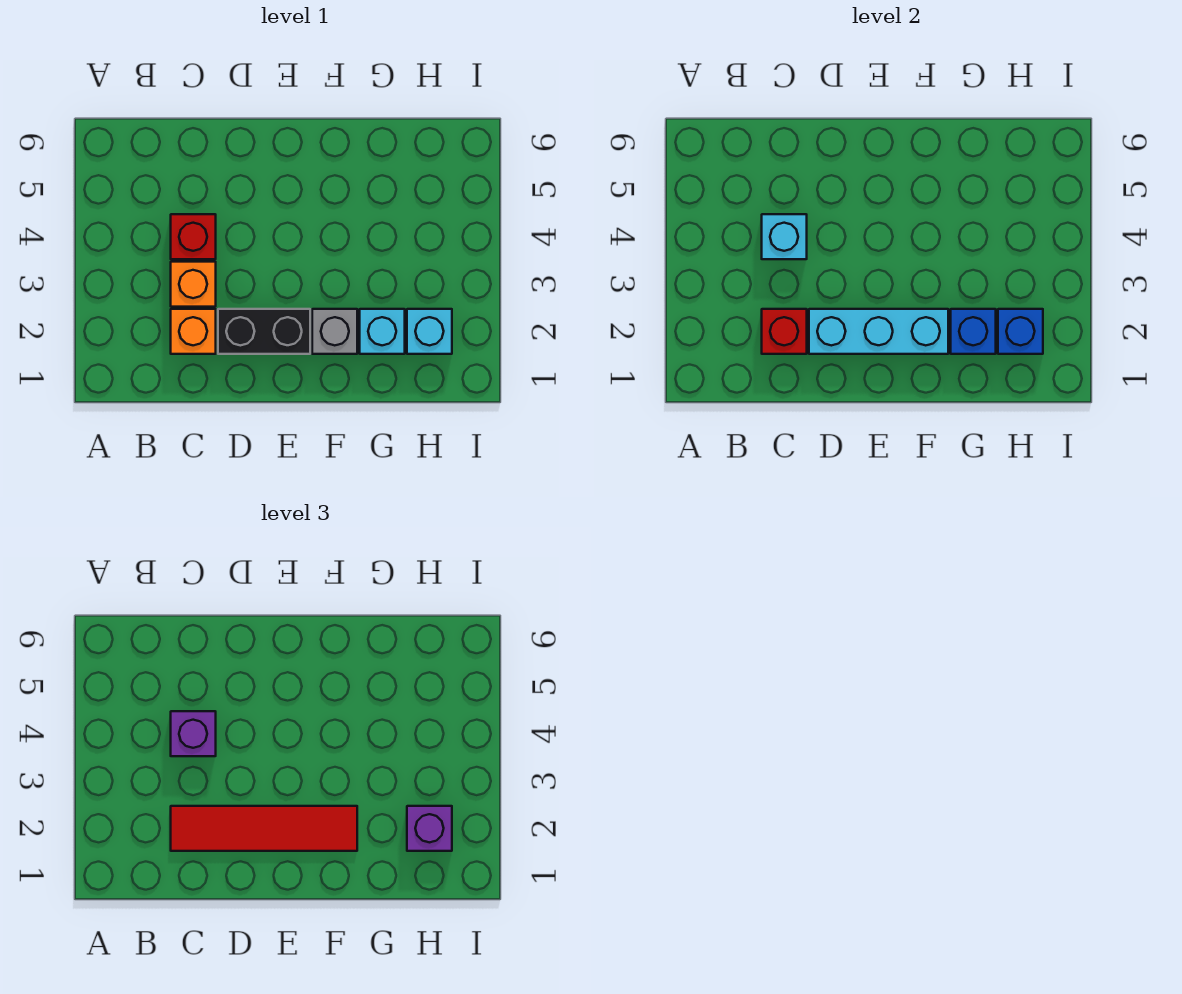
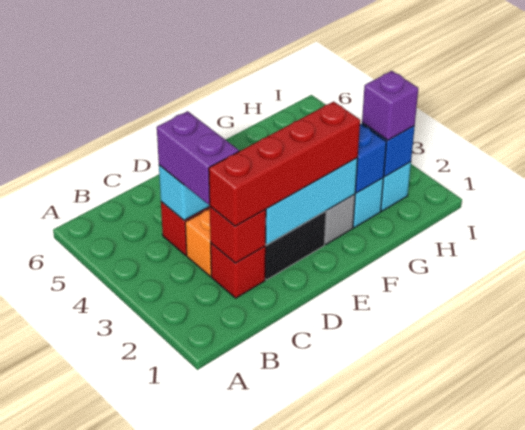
orange 1x1 brick [171,309,216,354] -> red 1x1 brick [211,243,265,298]
red 1x4 tile [171,806,357,851] -> red 1x4 brick [209,101,360,226]
purple 1x1 brick [171,711,216,756] -> purple 1x2 brick [157,111,239,205]

